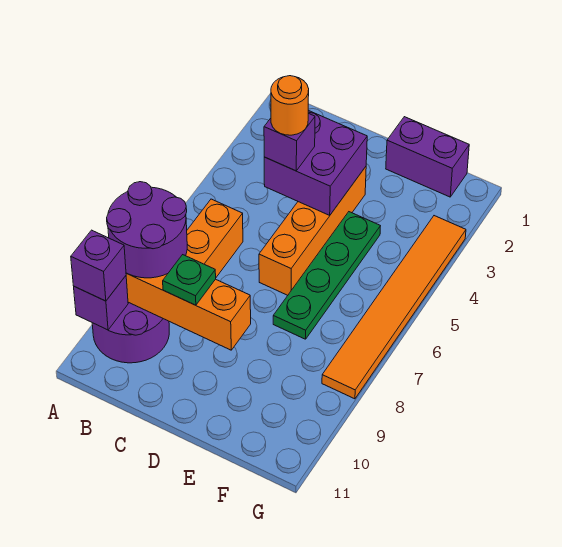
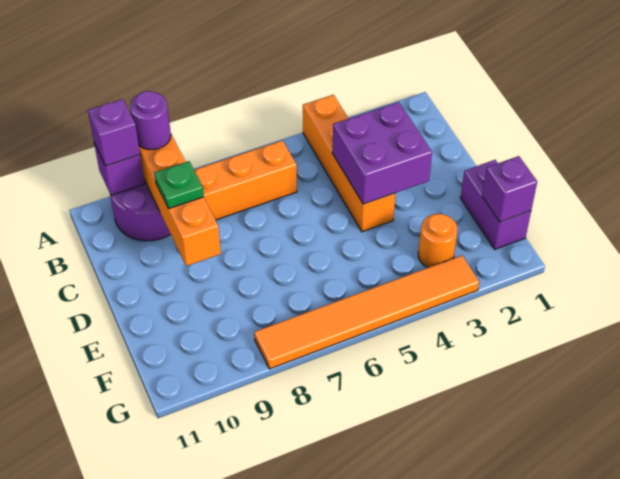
purple 2x2 round brick [107,182,187,278] -> purple 1x1 round brick [130,91,171,150]
purple 1x1 brick [264,113,315,171] -> purple 1x1 brick moved to [482,156,537,222]
orange 1x1 round brick [271,76,309,135] -> orange 1x1 round brick moved to [418,214,457,268]
orange 1x4 brick [259,167,366,295] -> orange 1x4 brick turned to [303,95,395,232]
green 1x4 plate [273,212,380,339] -> none

